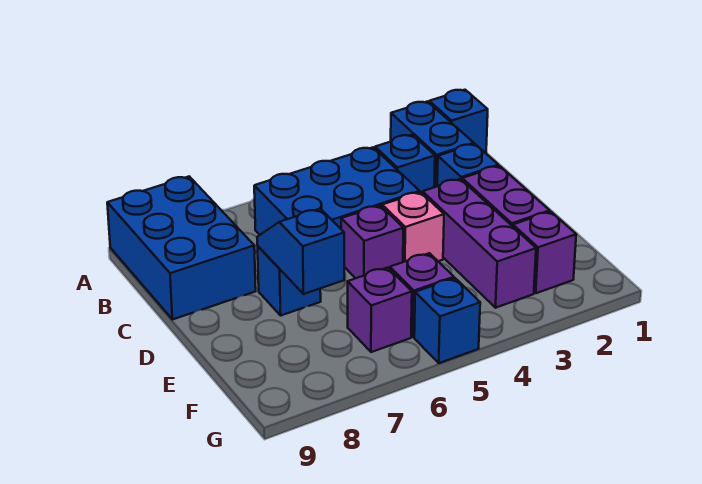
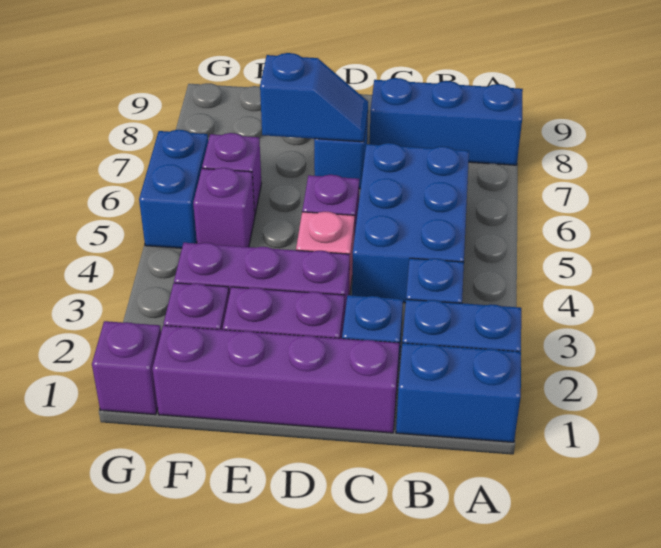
blue 1x1 brick [429,90,488,153] -> blue 1x2 brick [396,343,521,442]
blue 2x3 brick [107,176,256,320] -> blue 1x3 brick [370,78,523,165]
none -> purple 1x4 brick [152,326,399,433]
none -> purple 1x1 brick [92,321,161,415]
blue 1x1 brick [414,278,480,363] -> blue 1x2 brick [139,130,208,248]

